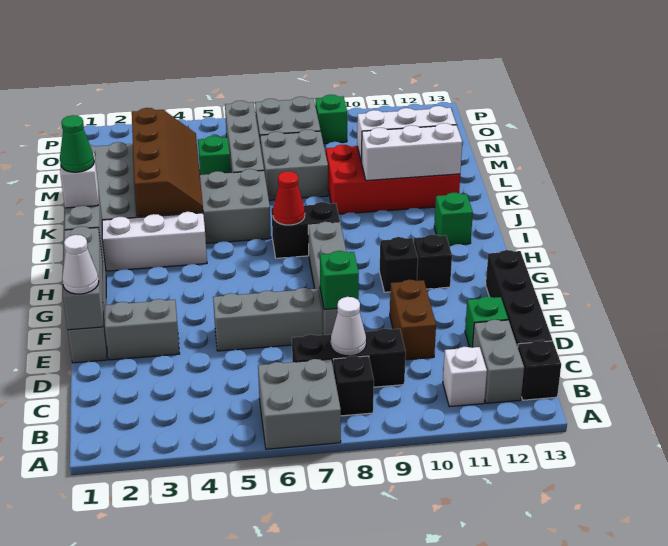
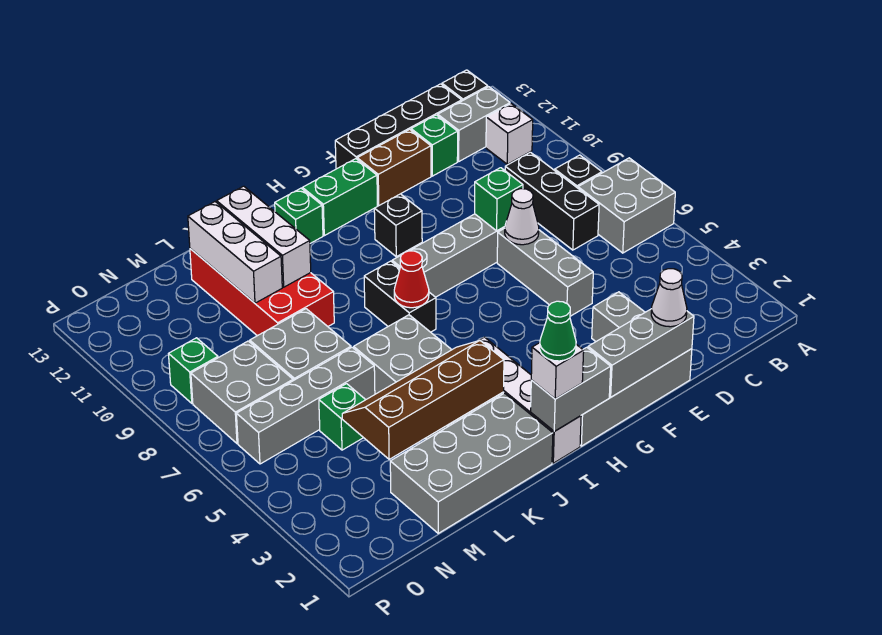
white 1x1 cone [331,297,366,356] -> white 1x1 cone moved to [505,189,539,245]
brown 1x2 brick [390,280,436,360] -> brown 1x2 brick moved to [357,129,431,206]
black 1x1 brick [414,234,452,289] -> none
none -> green 1x2 brick [302,159,378,236]

